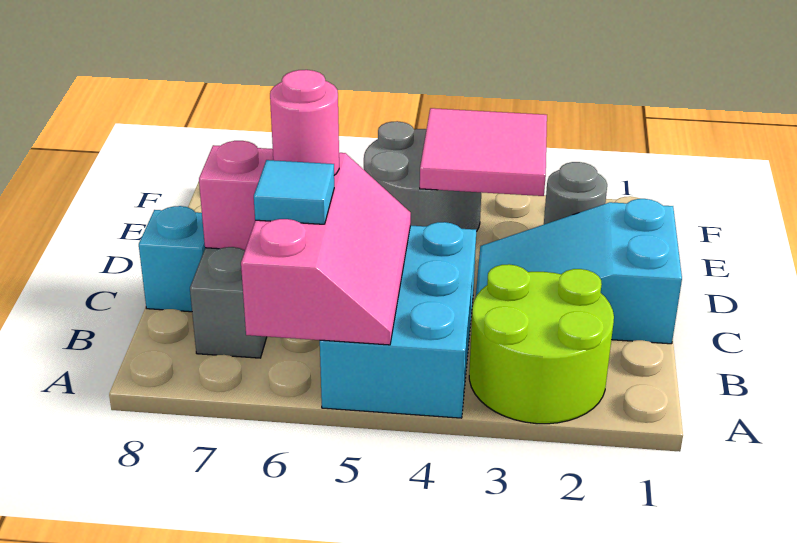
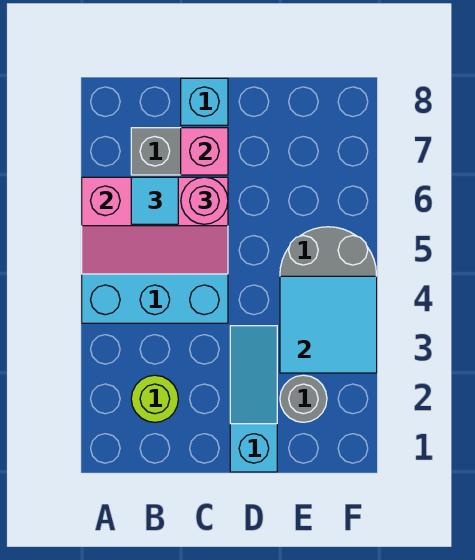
lime 2x2 round brick [469,264,614,424] -> lime 1x1 round brick [131,375,178,422]
cyan 2x3 slope [476,199,682,344] -> cyan 1x3 slope [230,326,277,472]
pink 2x2 tile [420,108,547,196] -> cyan 2x2 tile [280,276,377,373]

